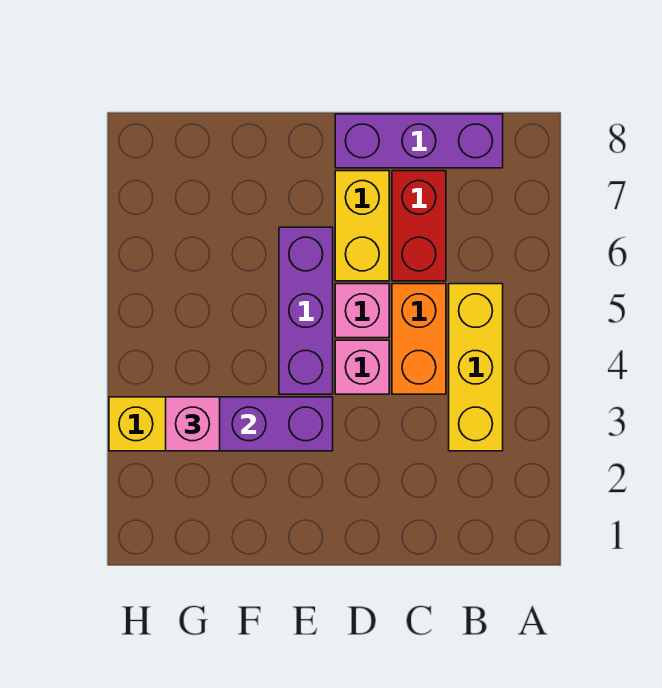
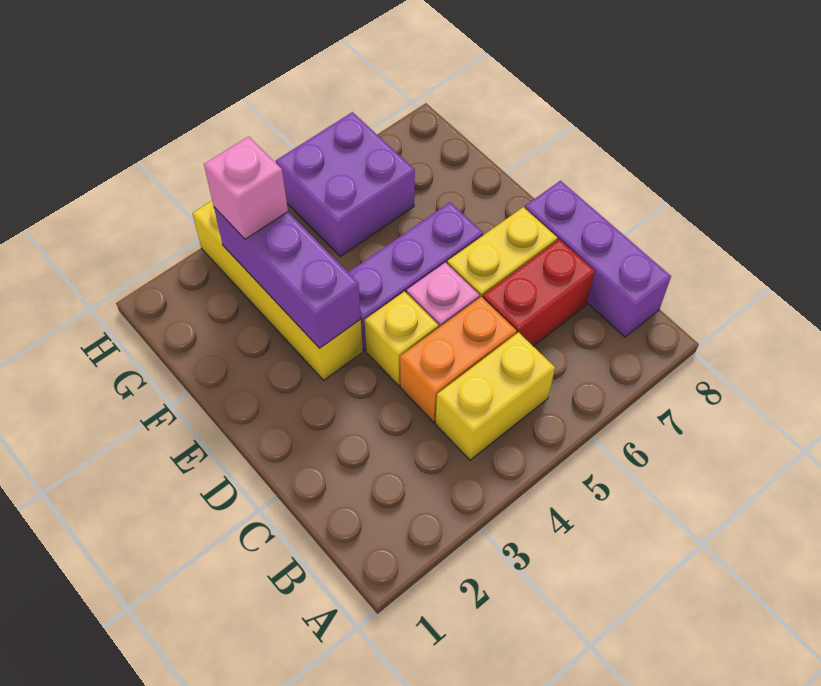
yellow 1x3 brick [449,284,503,451] -> yellow 1x2 brick [435,332,555,460]
pink 1x1 brick [335,340,389,394] -> yellow 1x1 brick [365,292,439,386]
none -> purple 2x2 brick [276,112,415,256]

